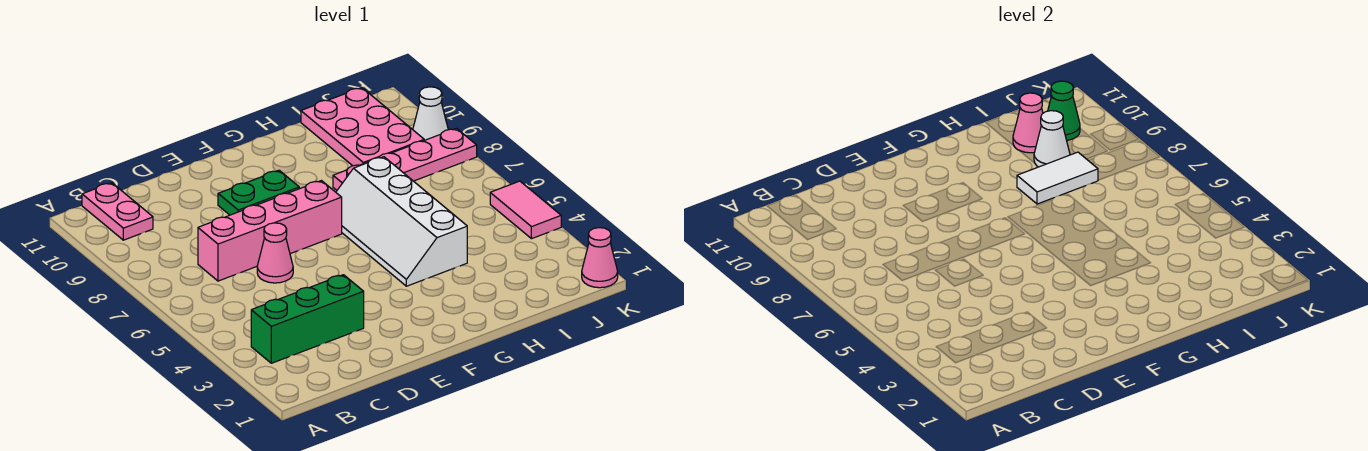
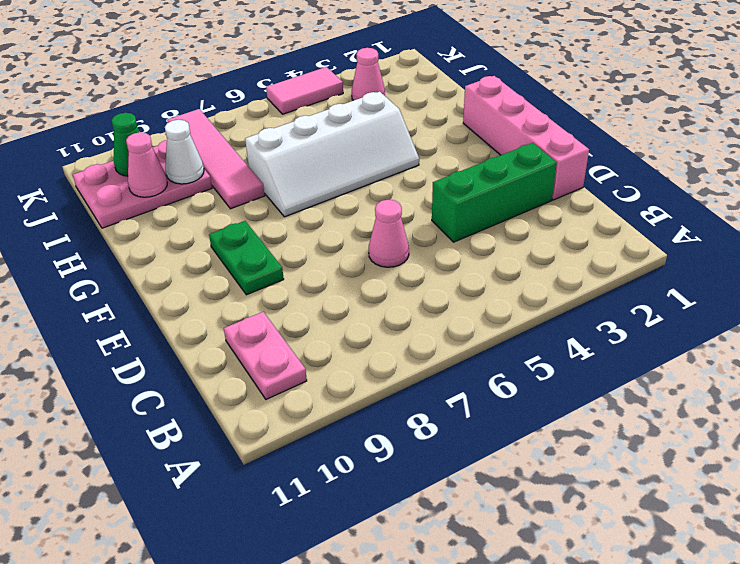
green 1x3 brick [251,275,364,363] -> green 1x3 brick turned to [432,143,557,242]
pink 1x2 plate [82,183,153,240] -> pink 1x2 plate turned to [224,312,307,399]
pink 1x4 brick [198,181,342,281] -> pink 1x4 brick moved to [463,76,589,200]
pink 1x4 plate [333,128,477,190] -> pink 1x4 tile [167,109,265,209]
white 1x2 tile [1017,152,1098,204] -> none
pink 1x1 cone [582,228,618,288] -> pink 1x1 cone moved to [352,48,385,101]
white 1x1 cone [413,87,448,140] -> none

